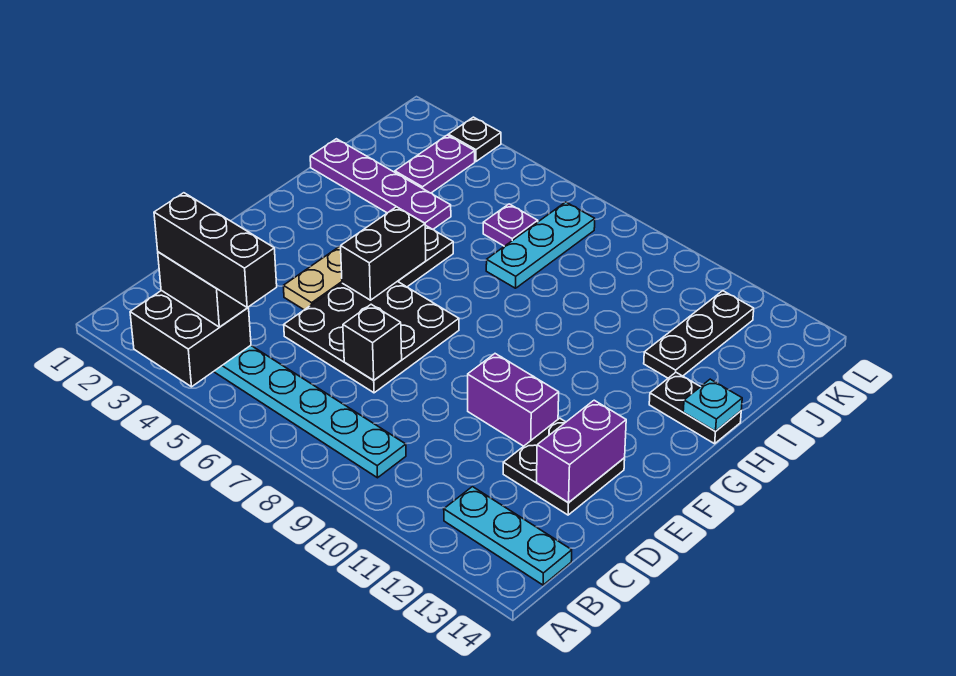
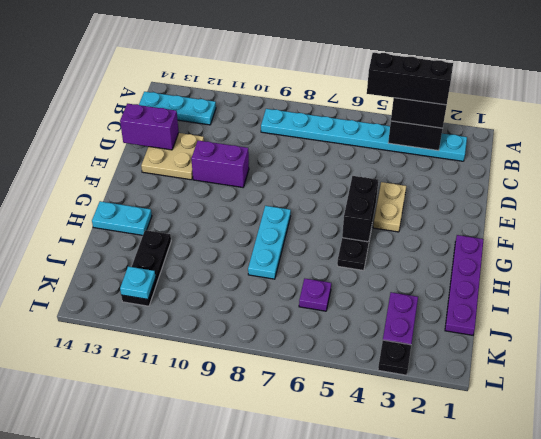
black 3x3 plate [284,281,459,393] -> none
black 1x1 brick [343,304,402,380] -> none
black 2x2 plate [503,418,625,515] -> tan 2x2 plate [141,133,204,180]
purple 1x2 brick [537,400,626,503] -> purple 1x2 brick turned to [120,104,179,150]
black 1x2 plate [649,372,741,444] -> cyan 1x2 plate [92,201,152,235]
cyan 1x1 plate [683,379,742,431] -> cyan 1x1 plate moved to [120,267,156,299]
purple 1x4 plate [310,139,451,230] -> purple 1x4 plate turned to [445,235,484,335]
cyan 1x3 plate [486,202,595,288] -> cyan 1x3 plate moved to [248,206,291,279]

